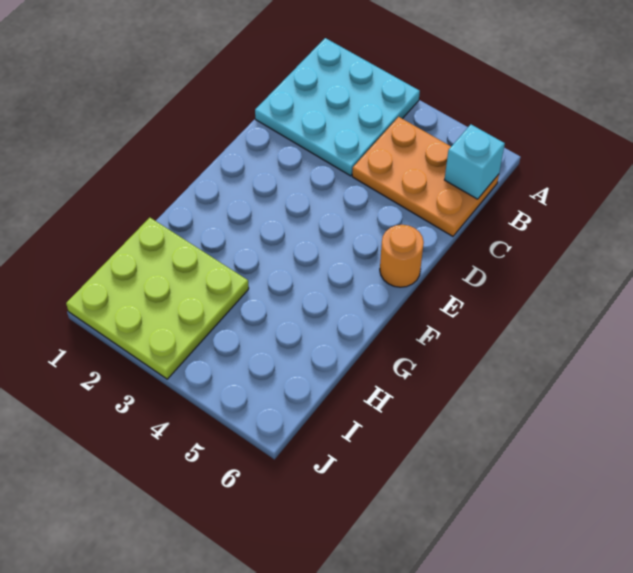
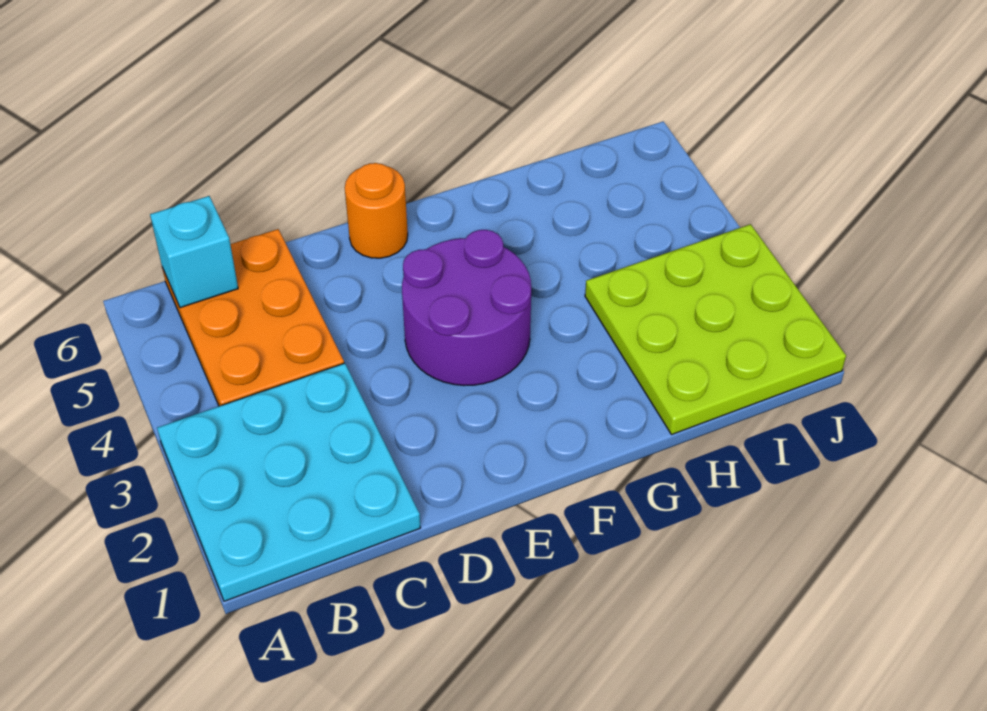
none -> purple 2x2 round brick [402,230,531,386]

